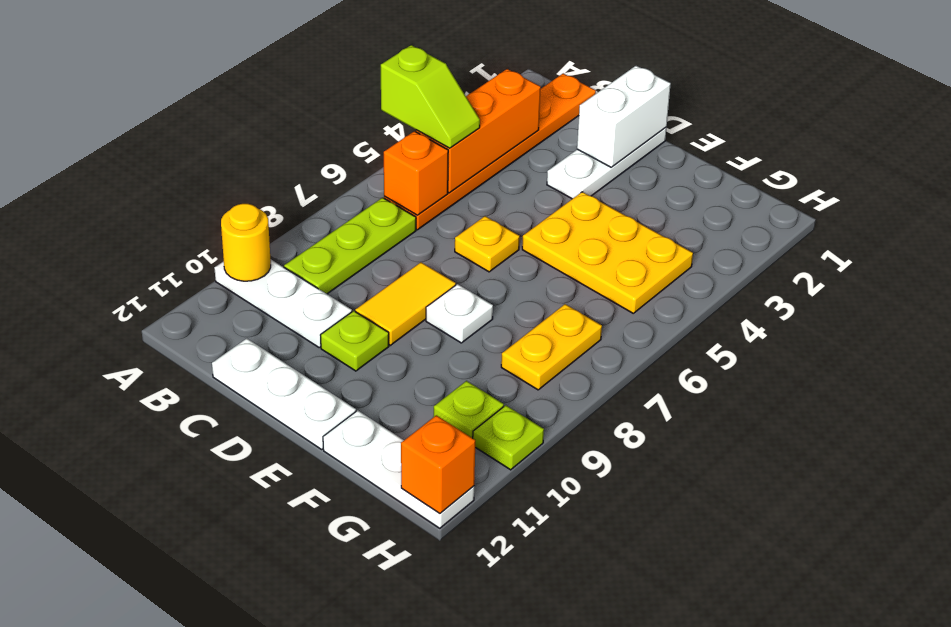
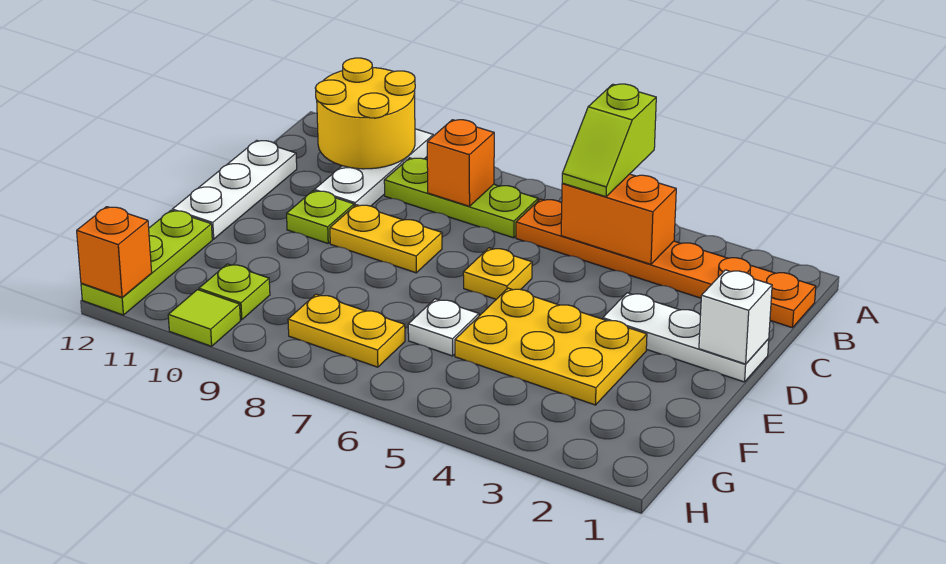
yellow 1x1 round brick [221,204,271,281] -> yellow 2x2 round brick [315,58,415,169]
orange 1x3 brick [416,69,541,193] -> orange 1x2 brick [561,174,676,264]
orange 1x1 brick [384,131,448,215] -> orange 1x1 brick moved to [427,120,494,206]
white 1x2 brick [577,66,671,167] -> white 1x1 brick [699,270,772,364]
yellow 1x2 tile [355,262,456,345] -> yellow 1x2 plate [330,205,442,273]
yellow 2x3 plate [522,192,693,313] -> yellow 2x3 plate turned to [455,288,647,405]
white 1x1 plate [426,284,493,343] -> white 1x1 plate moved to [408,299,479,356]
white 1x3 plate [323,410,474,528] -> lime 1x3 plate [81,210,212,315]
lime 1x1 plate [473,405,544,470] -> lime 1x1 tile [168,290,240,346]

